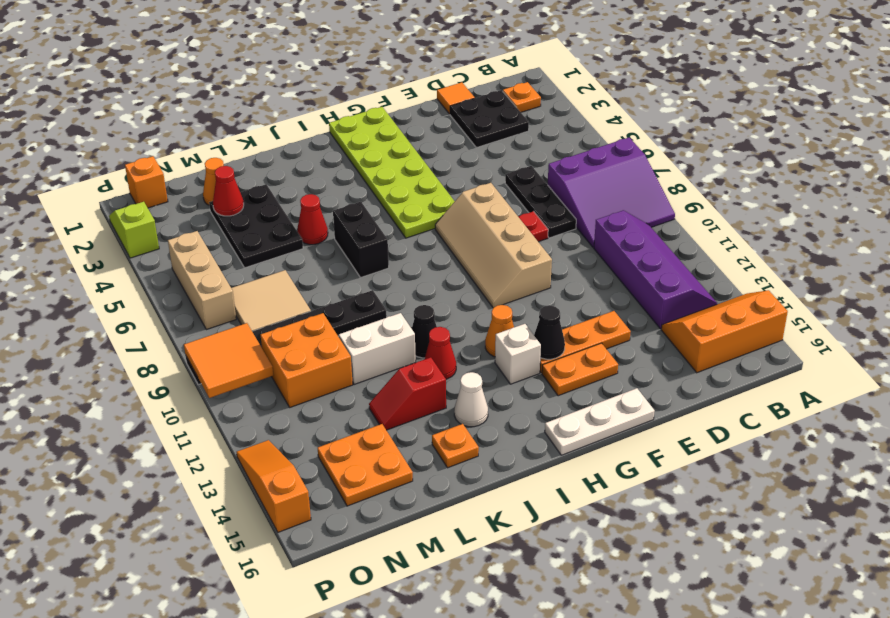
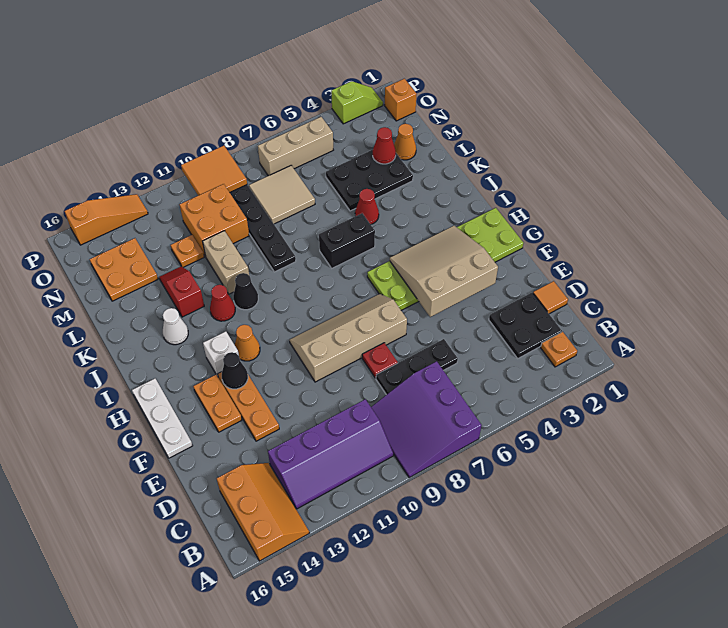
none -> tan 3x3 slope [390,226,498,317]
white 1x2 brick [339,313,416,384] -> tan 1x2 brick [203,231,249,294]
orange 1x1 plate [432,424,479,468] -> orange 1x1 plate moved to [171,235,204,267]

